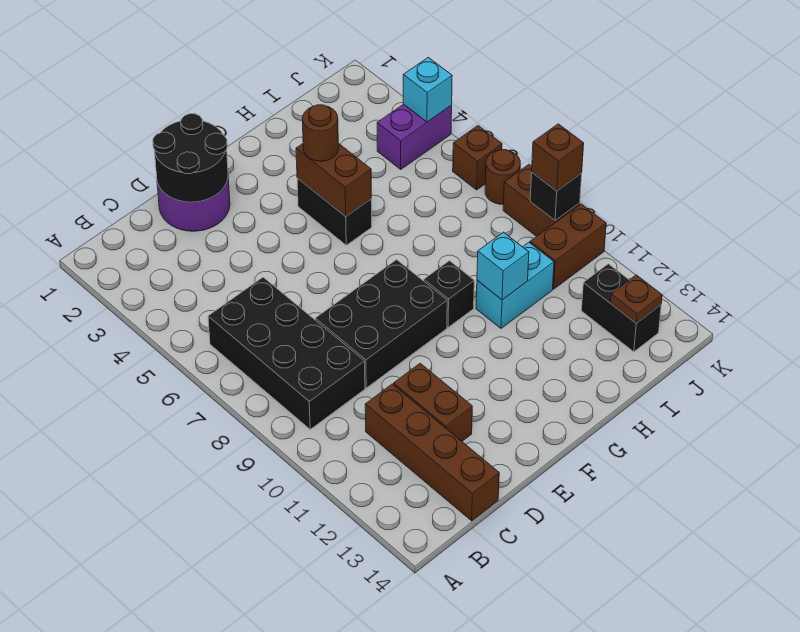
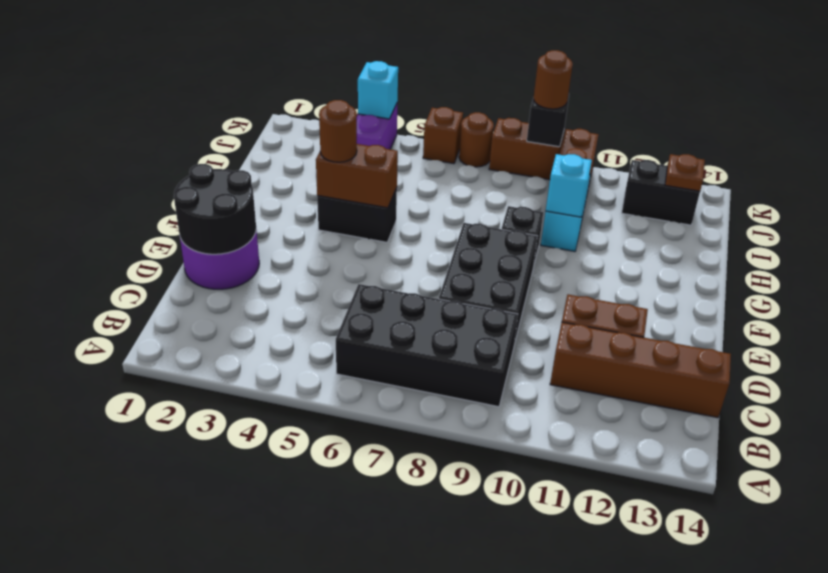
brown 1x1 brick [532,124,584,191] -> brown 1x1 round brick [534,50,573,109]

